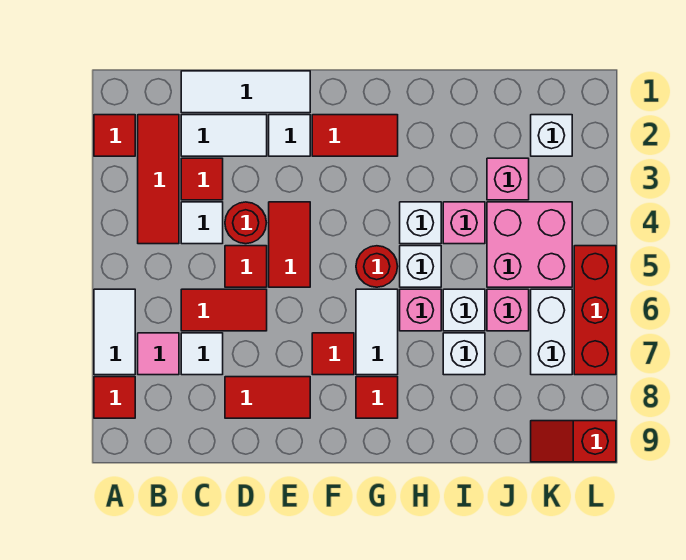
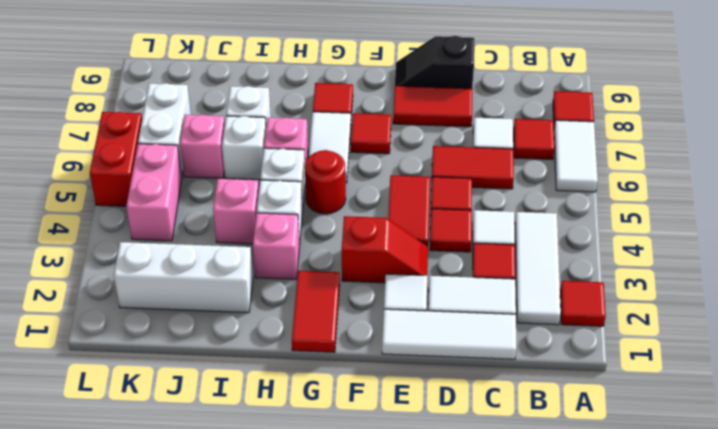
red 1x3 tile [138,115,179,244] -> white 1x3 tile [515,212,561,325]
pink 1x1 tile [138,333,179,375] -> red 1x1 tile [514,119,555,160]
red 1x1 round brick [225,202,266,244] -> red 1x1 tile [430,209,472,252]
none -> black 1x2 slope [395,36,474,88]
red 1x2 tile [312,115,398,156] -> red 1x2 tile turned to [292,271,340,352]
pink 1x1 brick [487,158,529,200] -> pink 1x1 brick moved to [253,213,299,279]
pink 2x2 brick [487,202,572,287] -> pink 1x2 brick [126,144,182,241]
white 1x1 brick [531,115,572,156] -> white 1x3 brick [114,242,253,313]
red 1x2 slope [531,421,616,462] -> red 1x2 slope moved to [342,216,428,283]
red 1x3 brick [574,246,616,375] -> red 1x2 brick [90,112,142,206]

